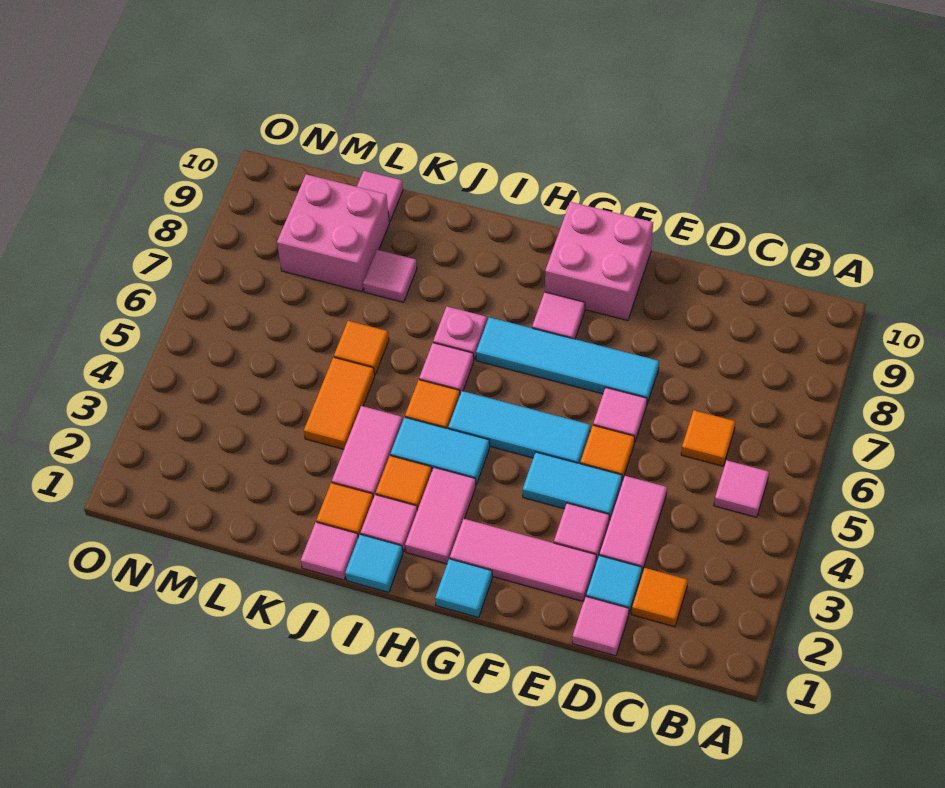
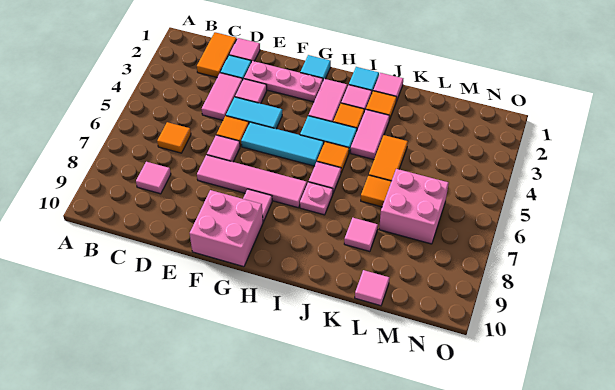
pink 1x1 tile [714,460,769,517] -> pink 1x1 tile moved to [136,162,171,194]
orange 1x1 tile [631,568,688,627] -> orange 1x2 tile [197,32,237,77]
pink 1x3 tile [450,519,596,601] -> pink 1x3 plate [244,61,323,102]
cyan 1x4 tile [476,317,659,404] -> pink 1x4 tile [197,155,307,208]
pink 2x2 brick [277,174,389,292] -> pink 2x2 brick moved to [379,169,449,244]

